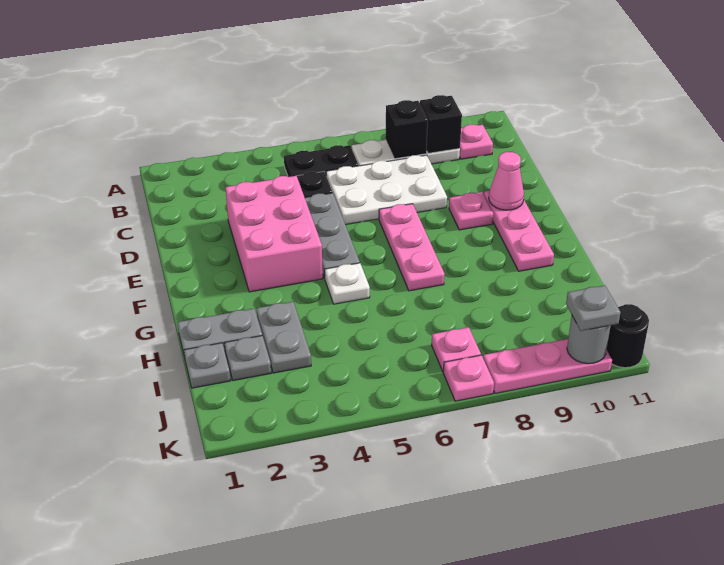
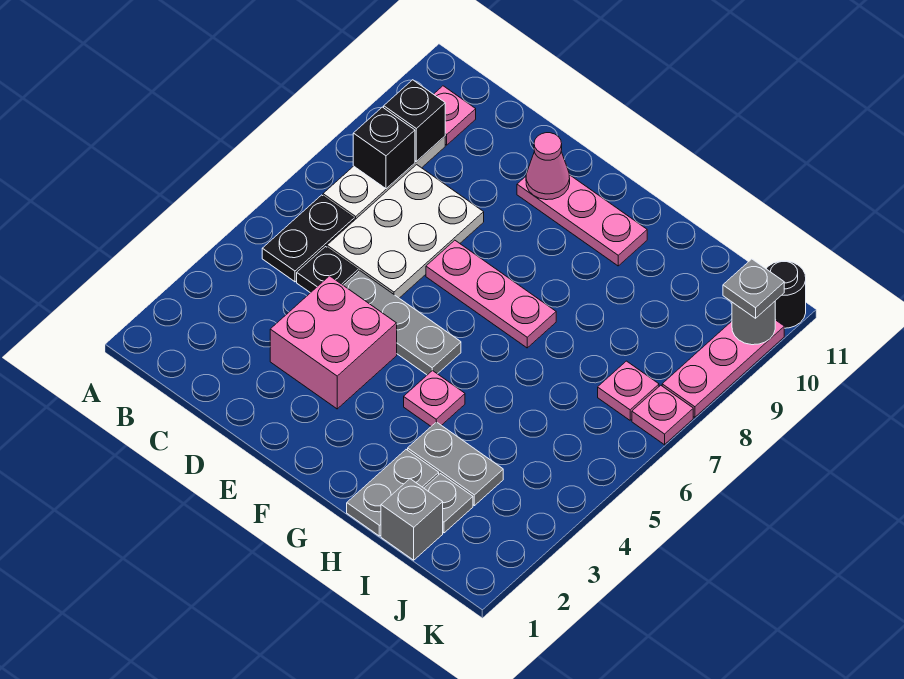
pink 2x3 brick [225,176,323,292] -> pink 2x2 brick [270,276,397,409]
pink 1x1 plate [449,192,493,230] -> pink 1x1 plate moved to [404,370,465,426]
white 1x1 plate [325,263,370,304] -> none
grey 1x1 plate [184,343,231,388] -> grey 1x1 brick [381,479,443,560]

